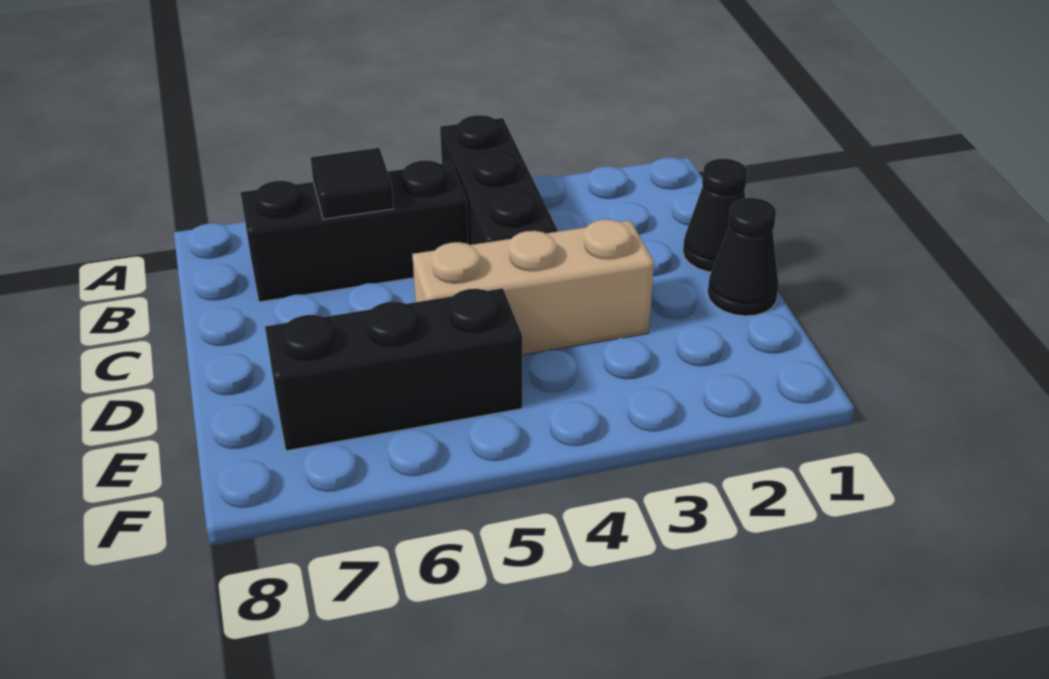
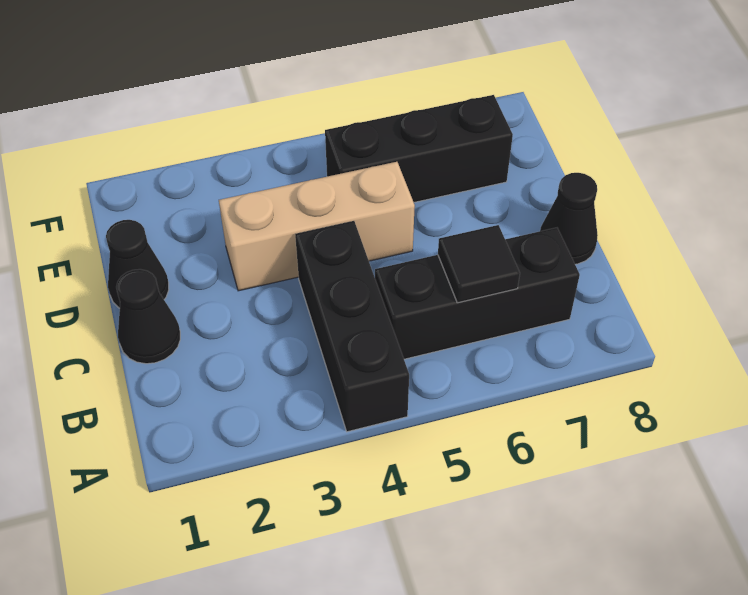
none -> black 1x1 cone [540,173,598,264]

